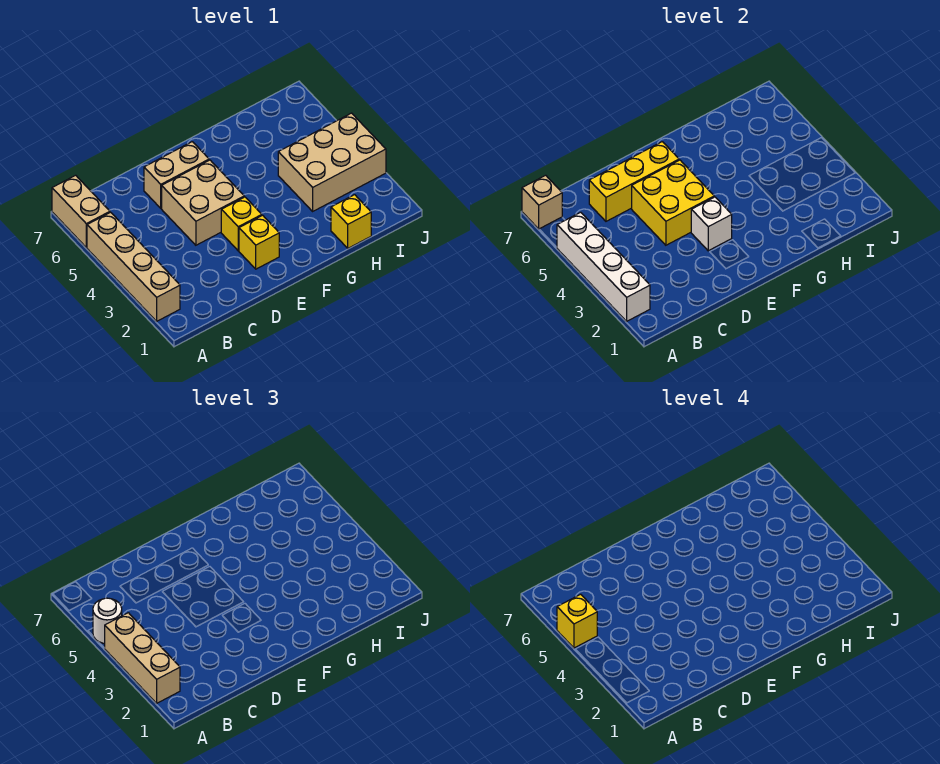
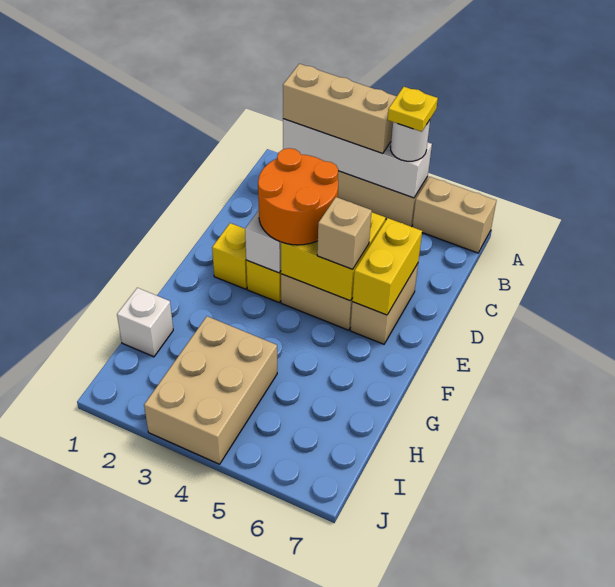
yellow 1x1 brick [557,594,597,648] -> yellow 1x1 plate [388,87,438,132]
tan 1x1 brick [522,175,562,229] -> tan 1x1 brick moved to [317,197,372,269]
yellow 1x3 brick [589,142,679,221] -> yellow 1x2 brick [352,218,422,315]
none -> orange 2x2 round brick [258,148,338,245]
yellow 1x1 brick [331,195,371,248] -> white 1x1 brick [117,288,173,357]

